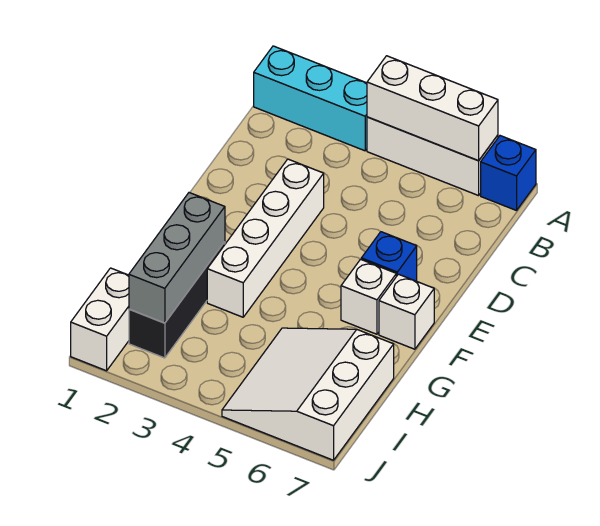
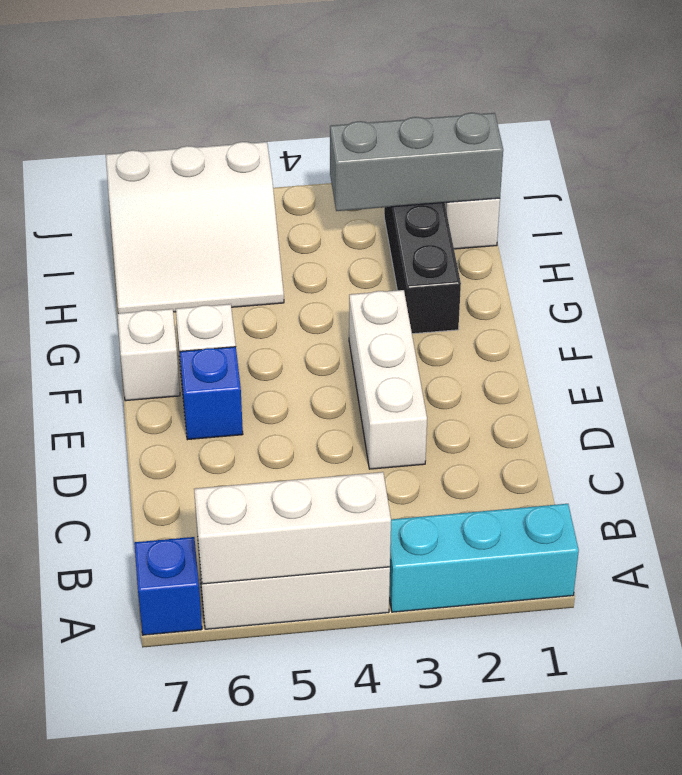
white 1x4 brick [207,159,324,317] -> white 1x3 brick [349,290,427,469]
grey 1x3 brick [129,193,225,323] -> grey 1x3 brick turned to [330,113,503,211]
white 3x3 slope [222,328,394,460] -> white 3x3 slope turned to [106,142,284,313]

